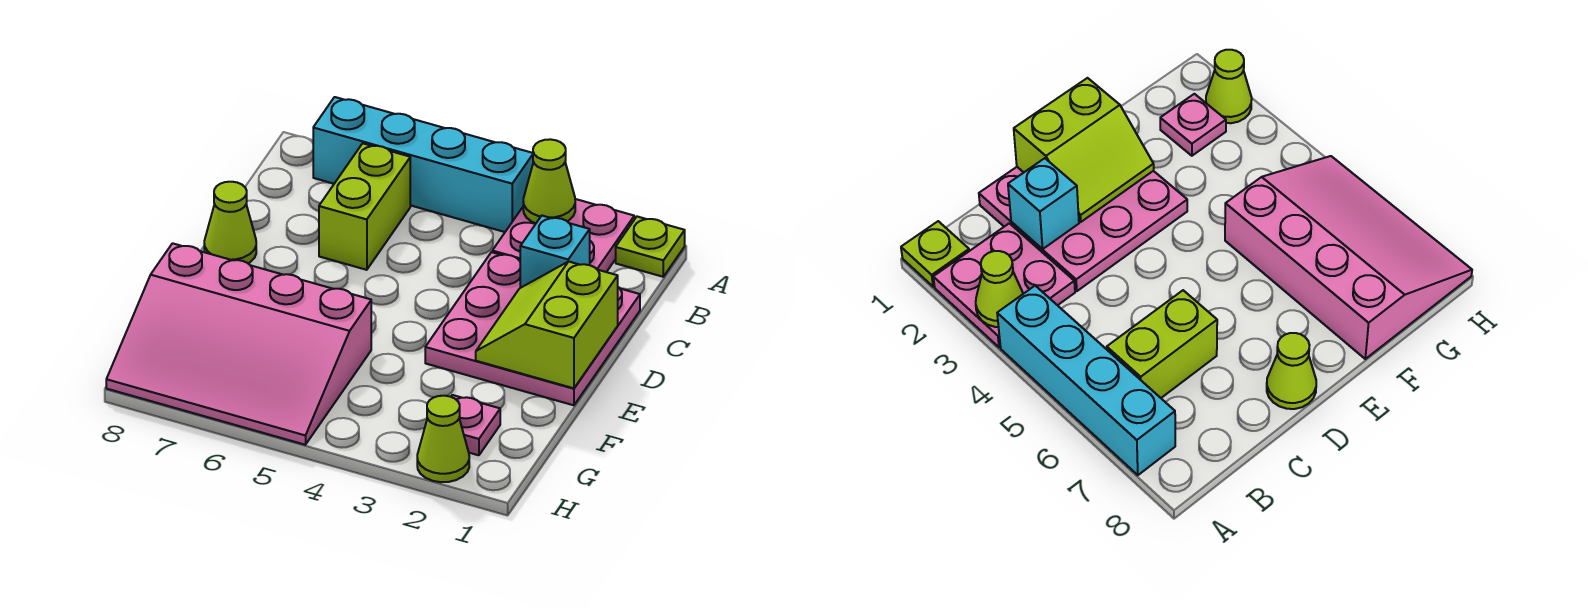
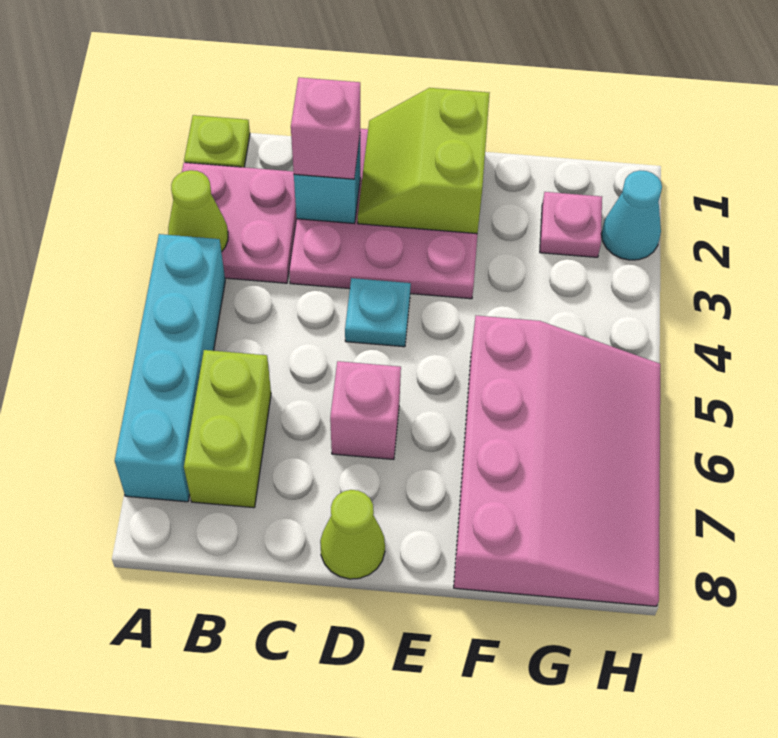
lime 1x2 brick [319,143,410,270] -> lime 1x2 brick turned to [184,350,271,508]
none -> pink 1x1 brick [291,77,360,179]
lime 2x2 slope [476,261,618,388] -> lime 2x2 slope turned to [358,88,490,234]
none -> cyan 1x1 plate [345,278,411,347]
none -> pink 1x1 brick [330,361,401,459]
lime 1x1 cone [417,396,469,482] -> cyan 1x1 cone [601,170,662,260]

